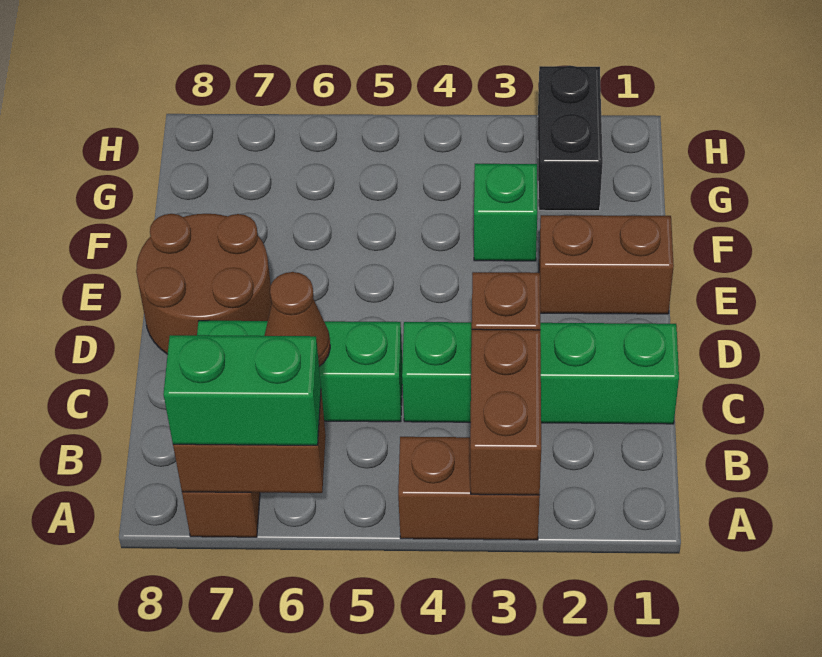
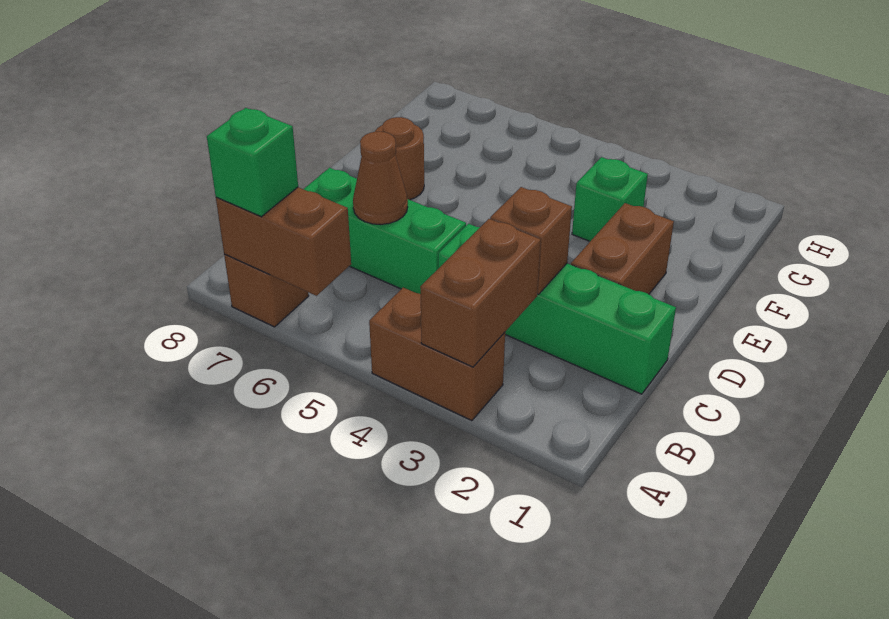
green 1x2 brick [164,335,321,445] -> green 1x1 brick [207,108,298,217]
brown 2x2 round brick [136,214,272,354] -> brown 1x1 round brick [375,117,424,200]
brown 1x2 brick [539,215,674,314] -> brown 1x2 brick turned to [571,203,674,294]
black 1x2 brick [538,66,603,211] -> none

